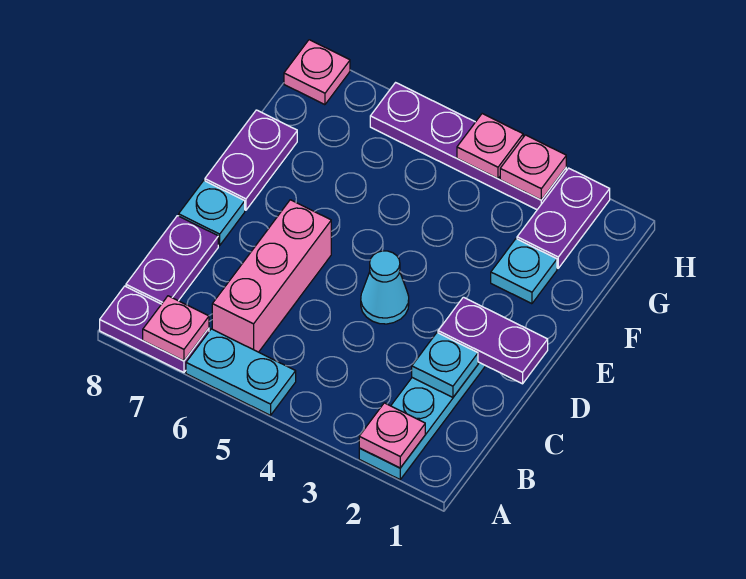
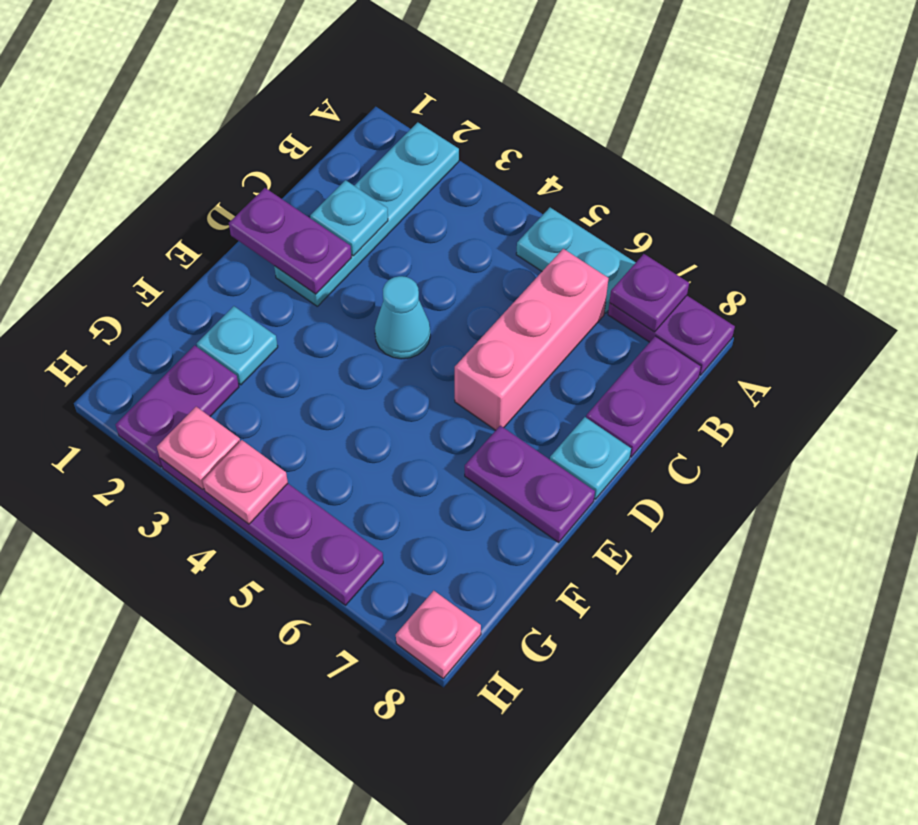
pink 1x1 plate [359,403,425,468] -> none
pink 1x1 plate [143,296,209,361] -> purple 1x1 plate [609,254,689,332]
purple 1x2 plate [205,110,297,210] -> purple 1x2 plate turned to [465,426,595,542]

